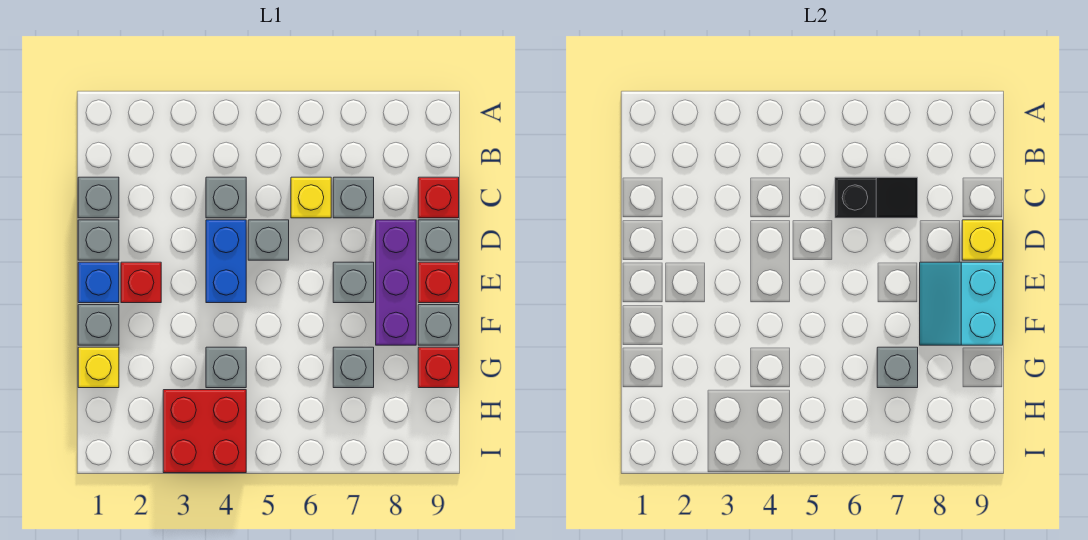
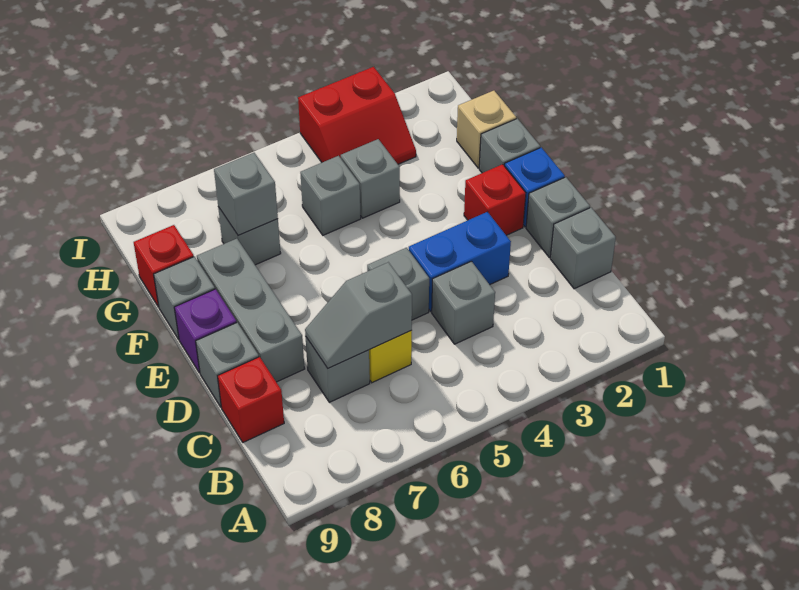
black 1x2 slope [835,177,918,218] -> grey 1x2 slope [305,262,412,368]
blue 1x2 brick [206,220,246,303] -> blue 1x2 brick turned to [409,212,511,311]
purple 1x3 brick [376,220,416,345] -> grey 1x3 brick [197,239,305,382]
yellow 1x1 brick [962,220,1003,260] -> none
grey 1x1 brick [333,262,374,303] -> grey 1x1 brick moved to [300,156,361,235]
cyan 2x2 slope [920,262,1003,345] -> none
red 1x1 brick [418,262,459,303] -> purple 1x1 brick [174,289,237,373]
yellow 1x1 brick [78,347,119,388] -> tan 1x1 brick [457,91,516,168]
red 2x2 brick [163,390,246,473] -> red 2x2 slope [298,67,416,164]

